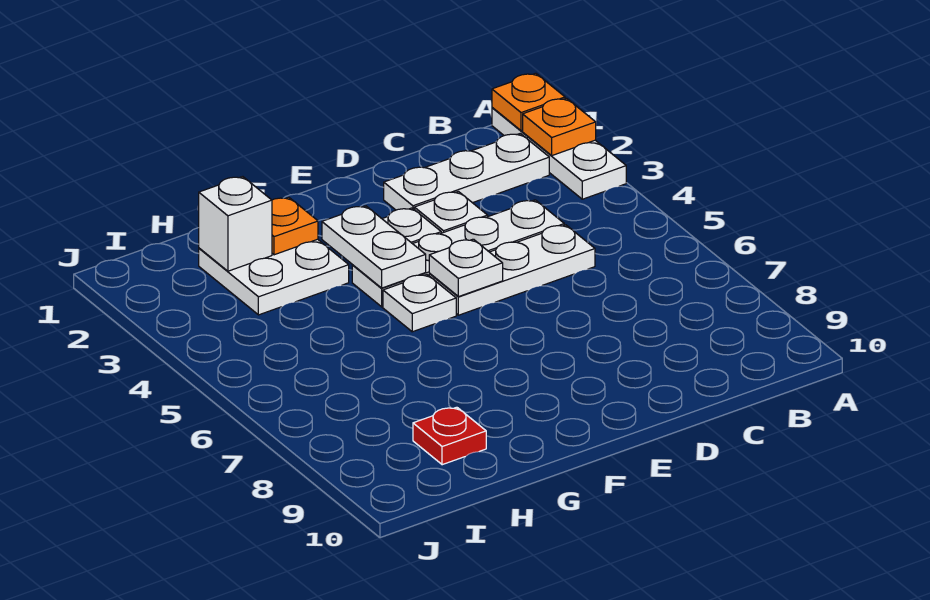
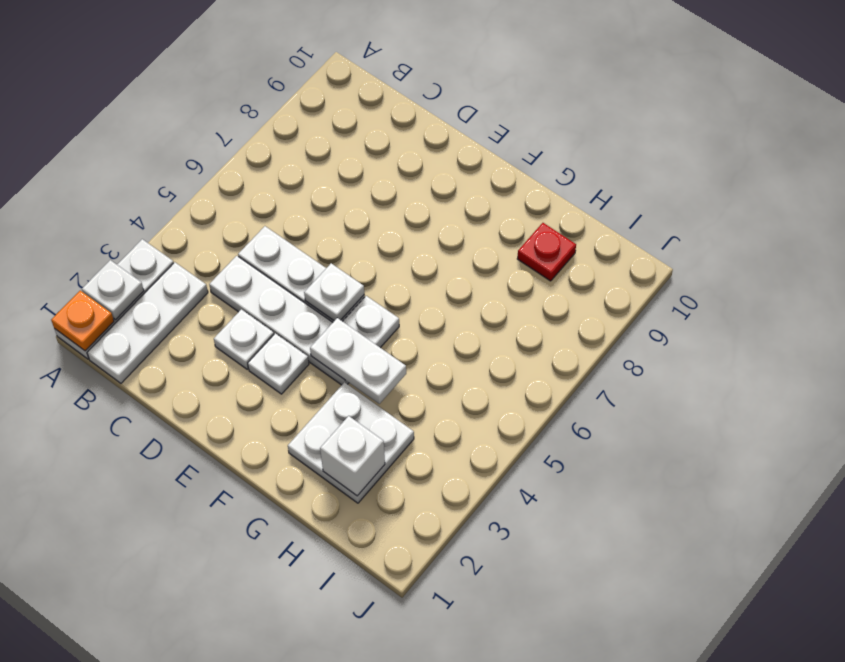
orange 1x1 plate [523,98,596,155] -> white 1x1 plate [82,260,144,320]
white 1x3 plate [384,134,549,210] -> white 1x3 plate turned to [87,262,208,383]
white 1x2 plate [322,206,426,288] -> white 1x2 plate turned to [310,318,406,404]
orange 1x1 plate [272,197,318,255] -> none

